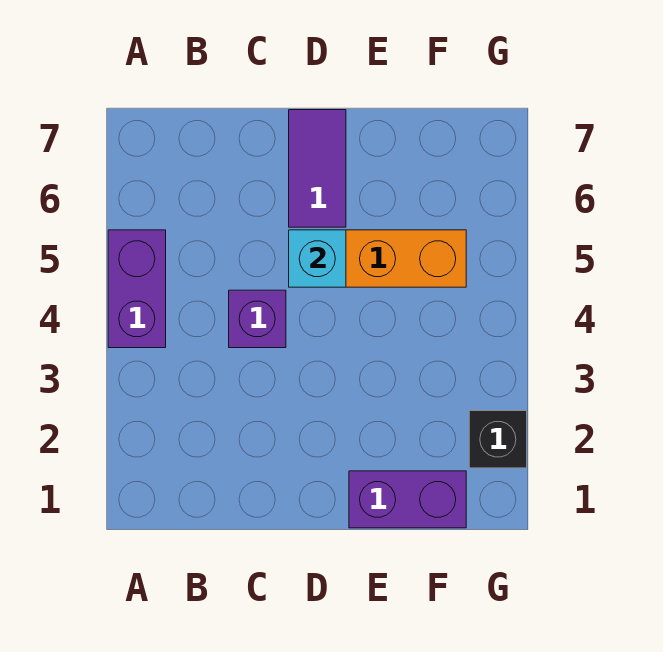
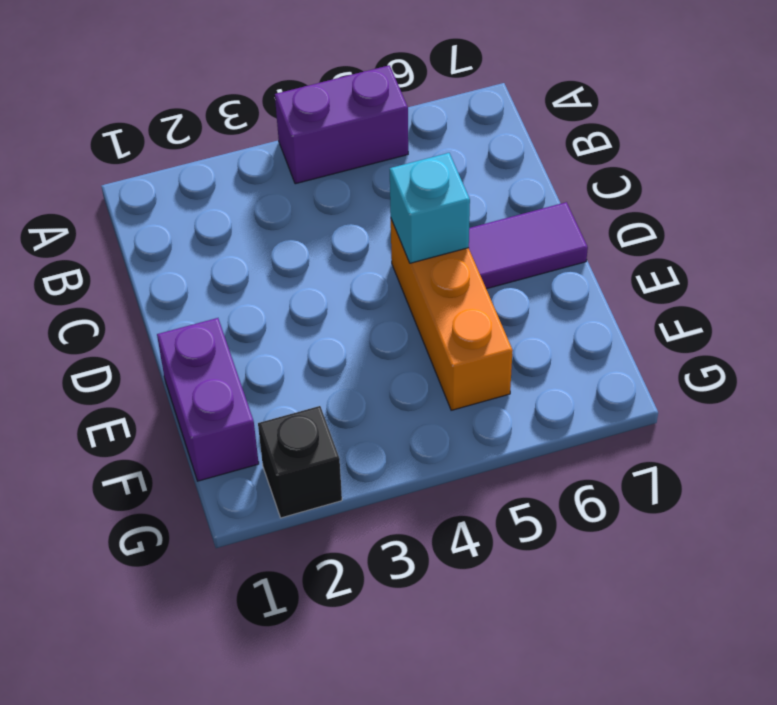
purple 1x1 brick [229,290,286,348] -> none

